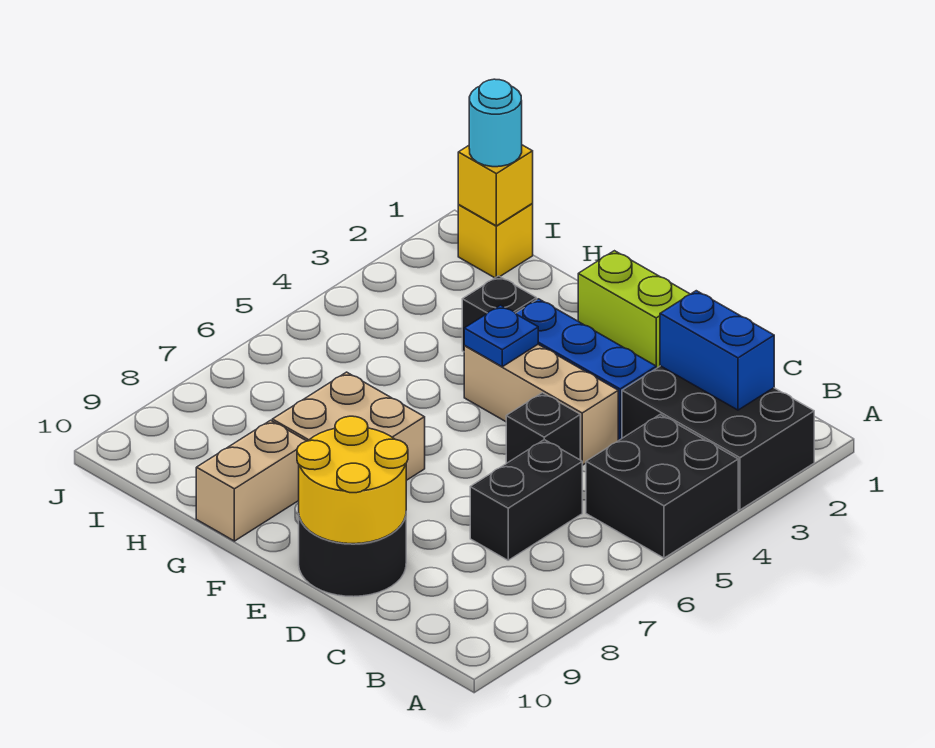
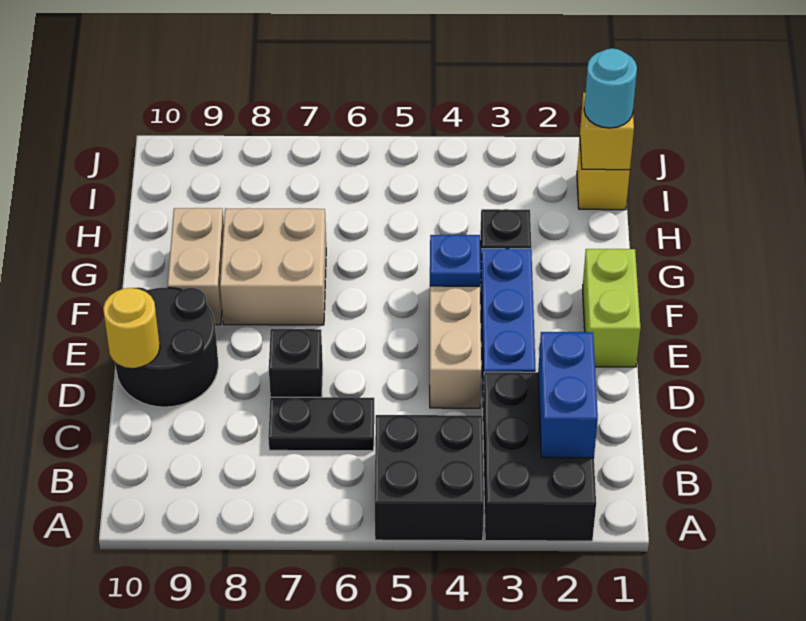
black 1x2 brick [470,440,582,560] -> black 1x2 plate [268,397,374,451]
black 1x1 brick [506,393,580,463] -> black 1x1 brick moved to [269,329,323,397]
yellow 2x2 round brick [297,416,408,544] -> yellow 1x1 round brick [103,288,160,368]
tan 1x2 brick [196,420,306,541] -> tan 1x2 brick turned to [168,208,224,325]

